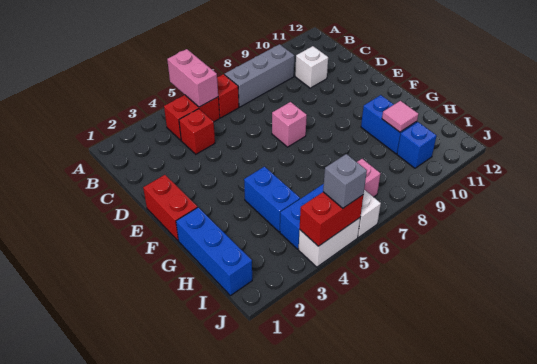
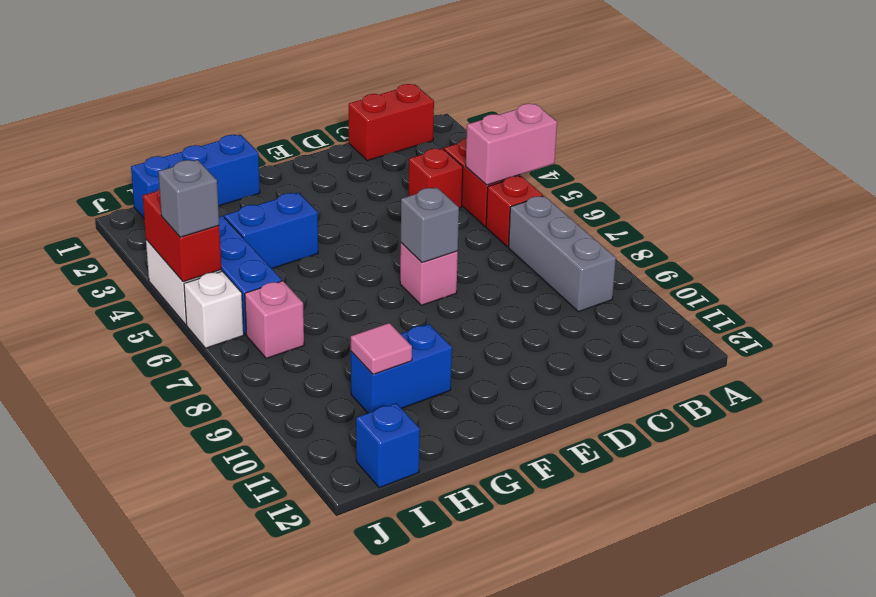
white 1x1 brick [295,46,328,88] -> none
red 1x2 brick [143,175,197,241] -> red 1x2 brick moved to [349,84,434,161]
none -> grey 1x1 brick [401,188,459,263]
blue 1x1 brick [397,122,436,168] -> blue 1x1 brick moved to [356,403,420,488]

